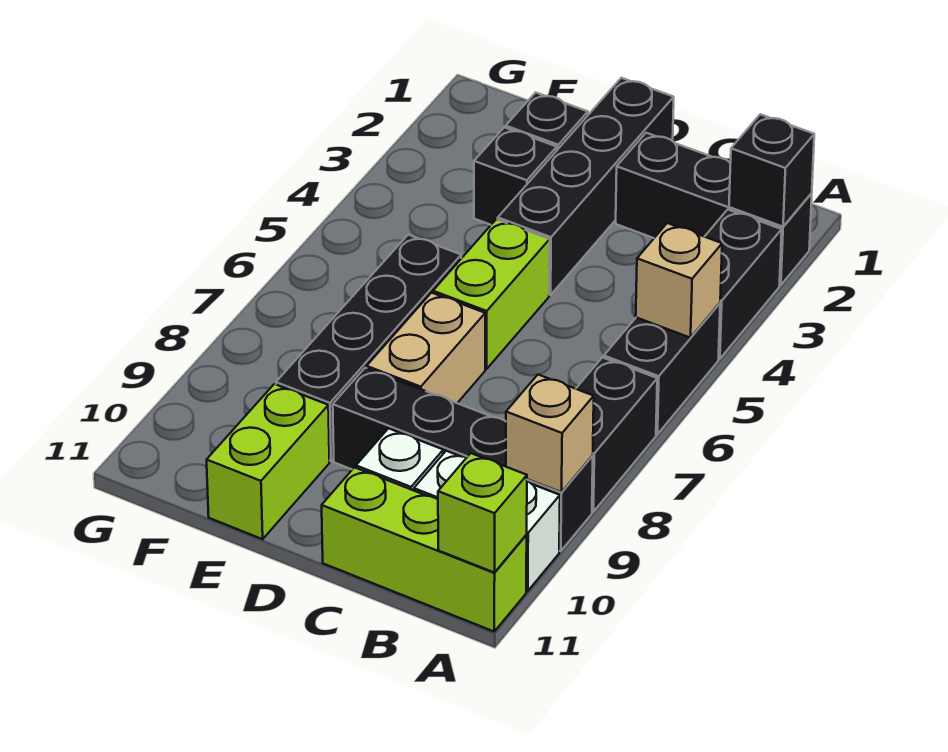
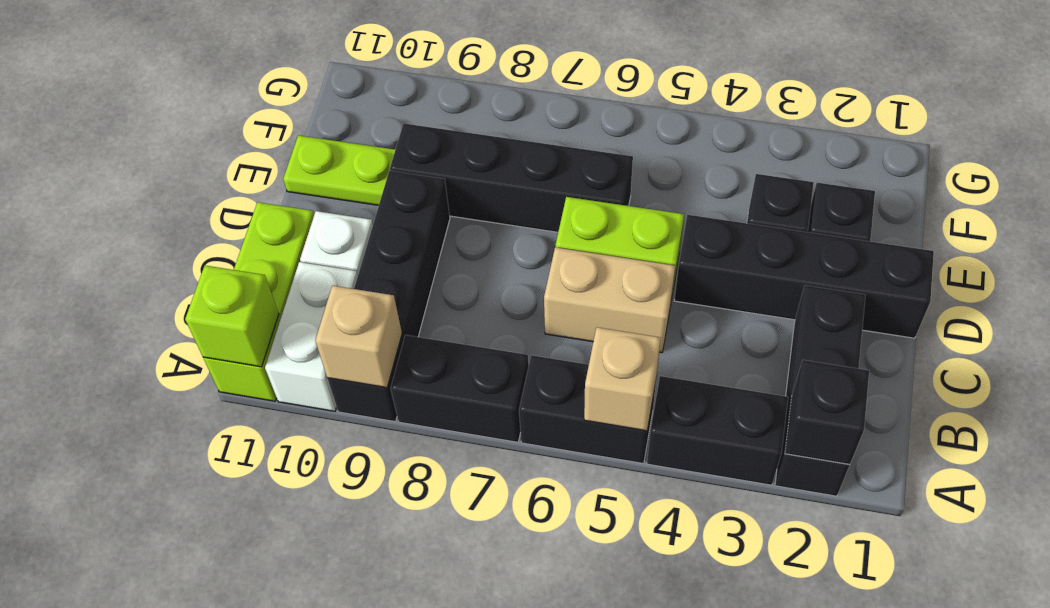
tan 1x2 brick [367,293,485,403] -> tan 1x2 brick moved to [544,247,675,353]
lime 1x2 brick [207,384,329,539] -> lime 1x2 plate [283,135,395,205]

